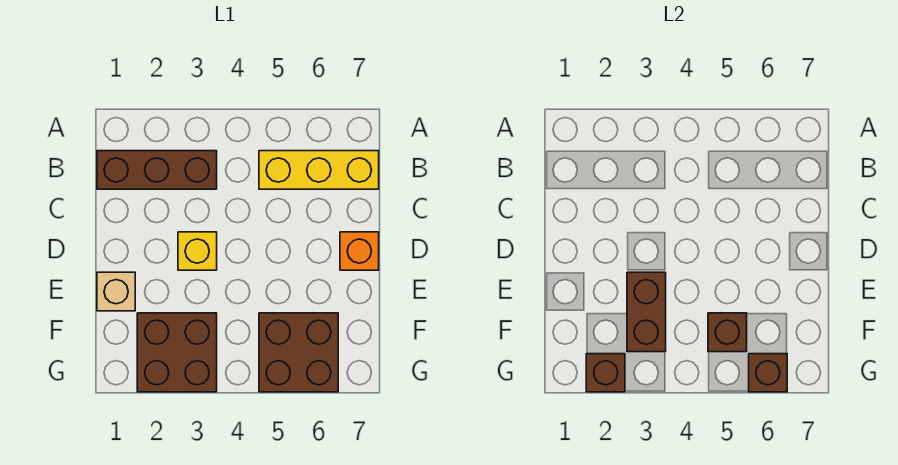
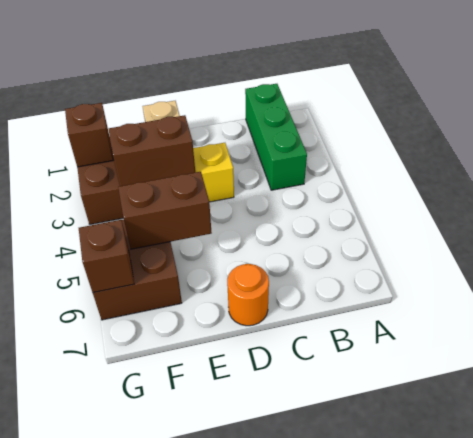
brown 1x3 brick [97,151,217,189] -> green 1x3 brick [245,84,307,190]
yellow 1x3 brick [259,151,379,189] -> none
orange 1x1 brick [340,232,379,270] -> orange 1x1 round brick [227,264,269,326]
brown 1x1 brick [708,313,747,352] -> brown 1x2 brick [118,172,212,249]

